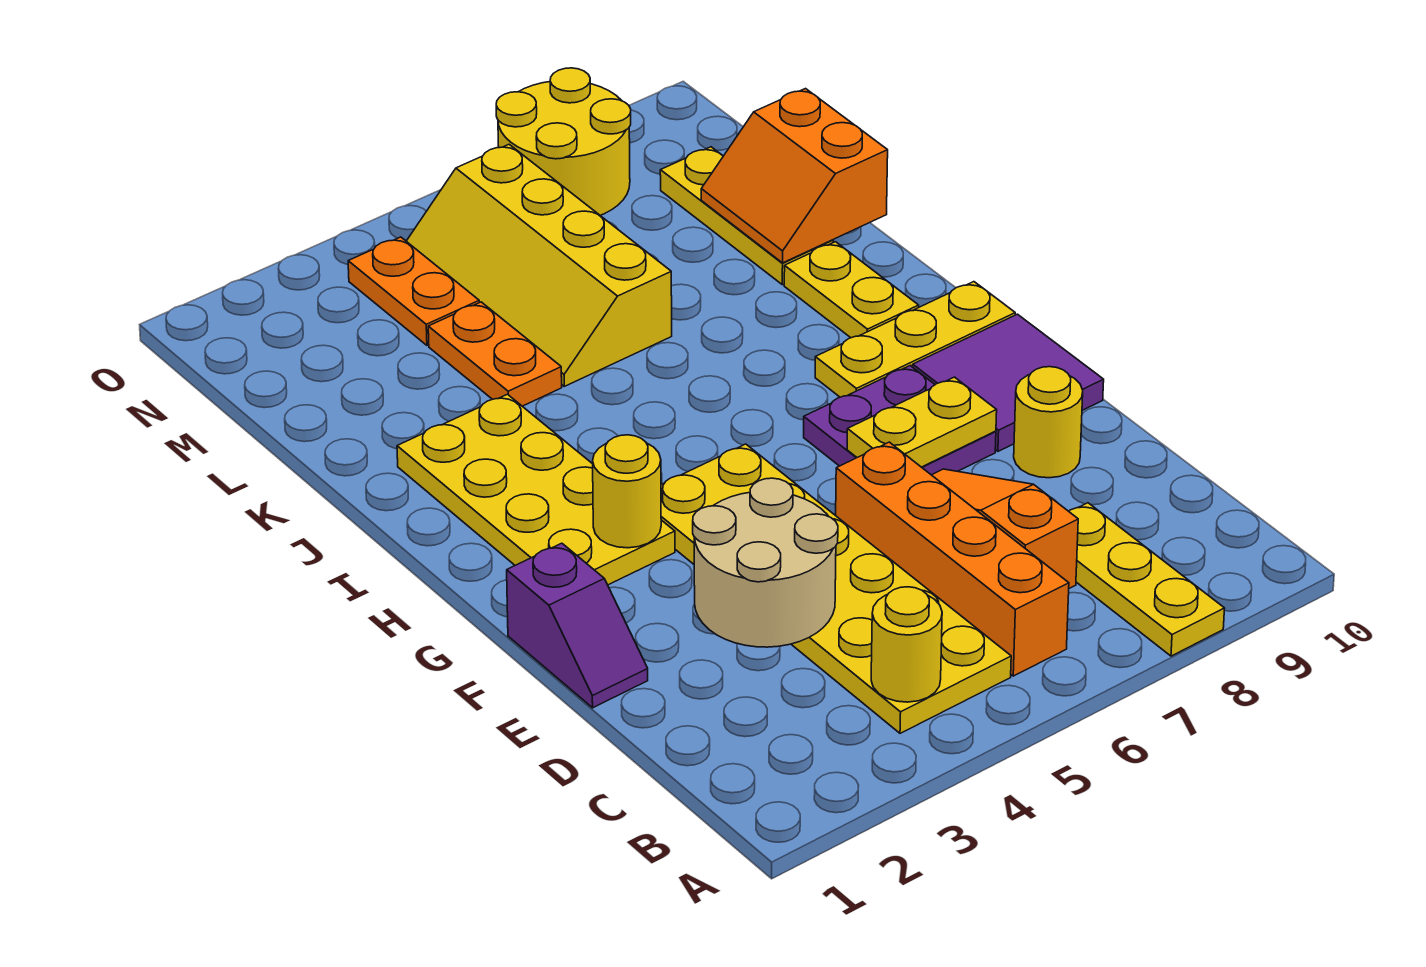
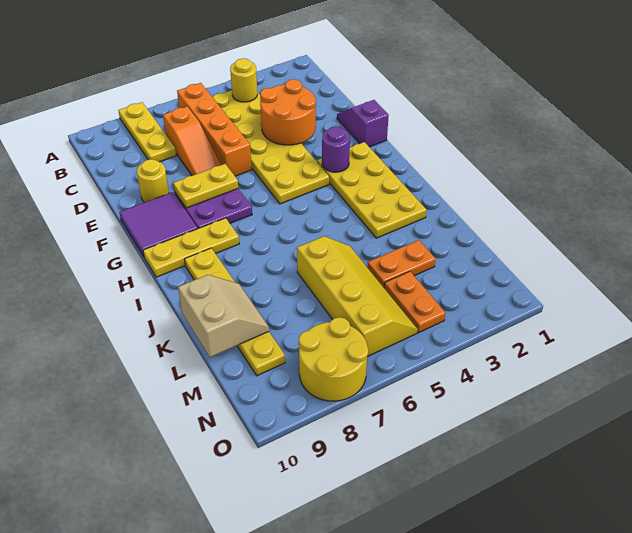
tan 2x2 round brick [693,478,838,647] -> orange 2x2 round brick [260,79,316,145]
yellow 1x1 round brick [593,435,661,548] -> purple 1x1 round brick [322,126,350,172]
orange 1x2 plate [428,302,562,406] -> orange 1x2 plate turned to [367,240,436,287]
orange 2x2 slope [701,89,888,263] -> tan 2x2 slope [178,275,269,357]

